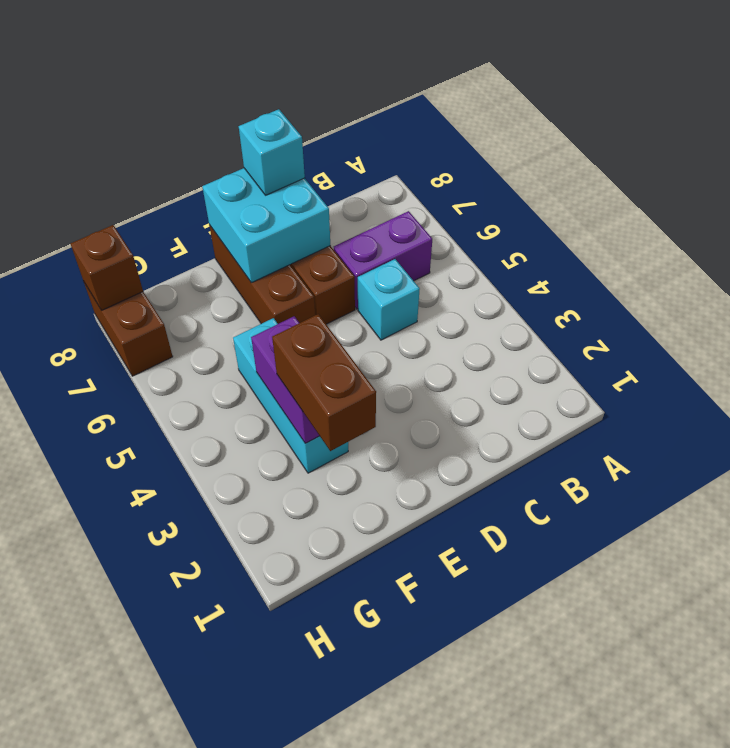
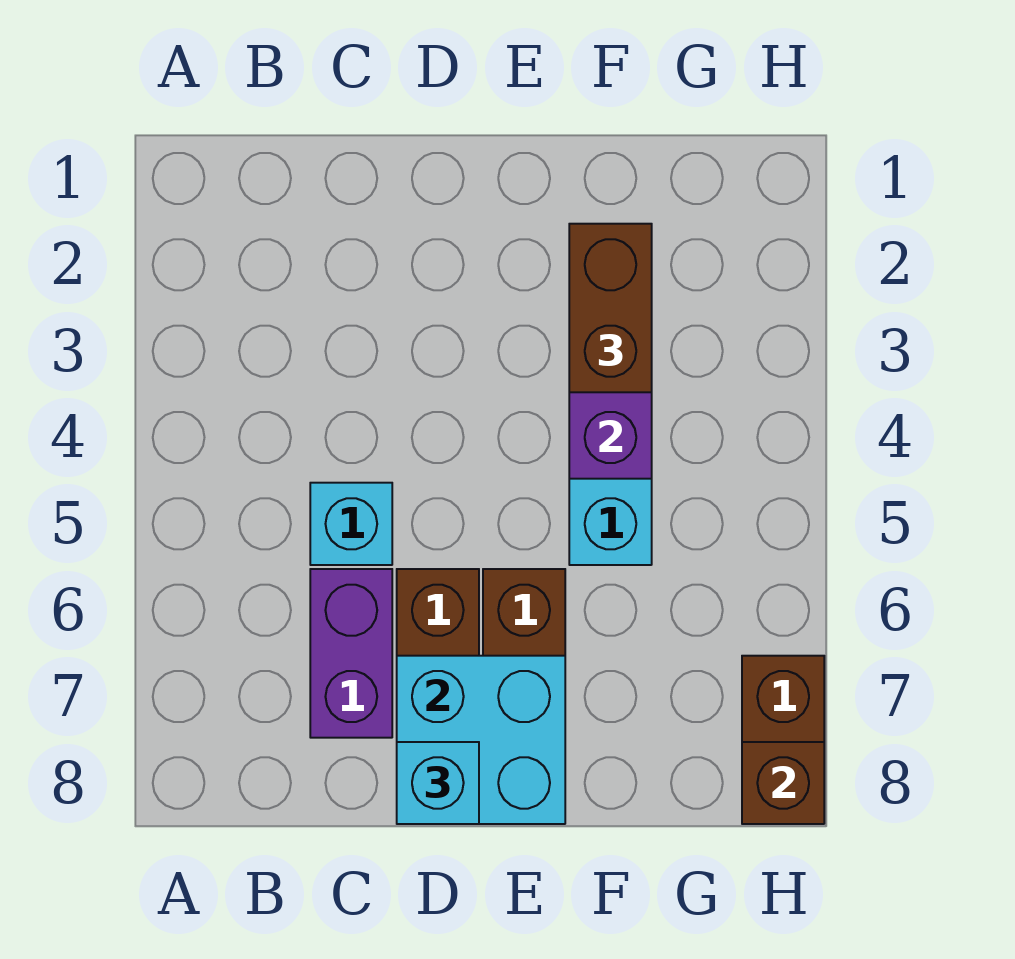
purple 1x2 brick [334,211,432,309] -> purple 1x2 brick turned to [310,569,392,738]

